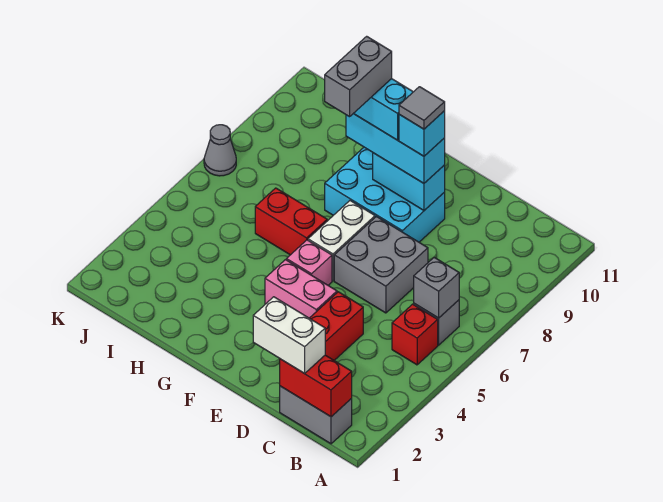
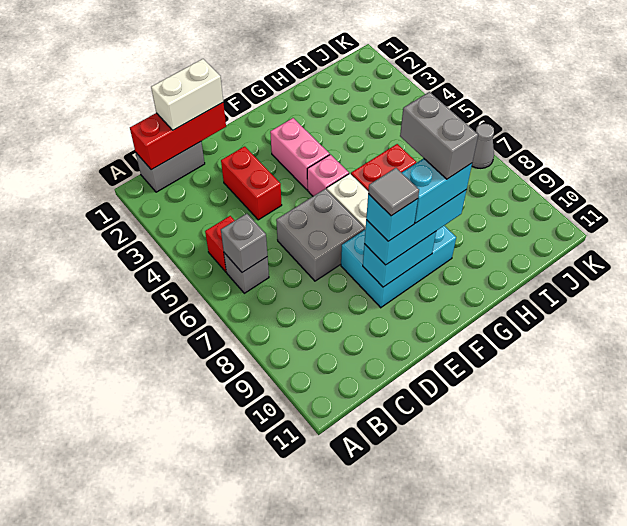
red 1x2 brick [280,355,352,417] -> red 1x3 brick [130,103,226,170]
pink 1x2 brick [265,260,337,318] -> pink 1x2 brick turned to [270,118,330,190]

